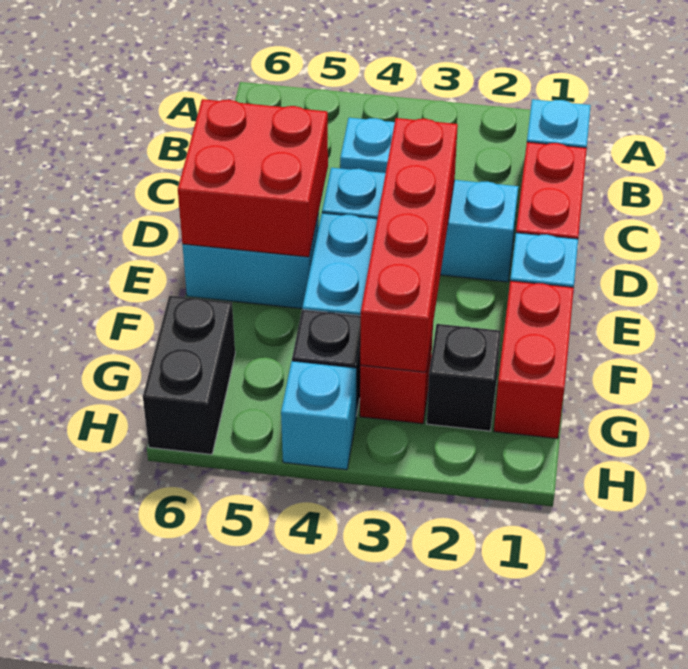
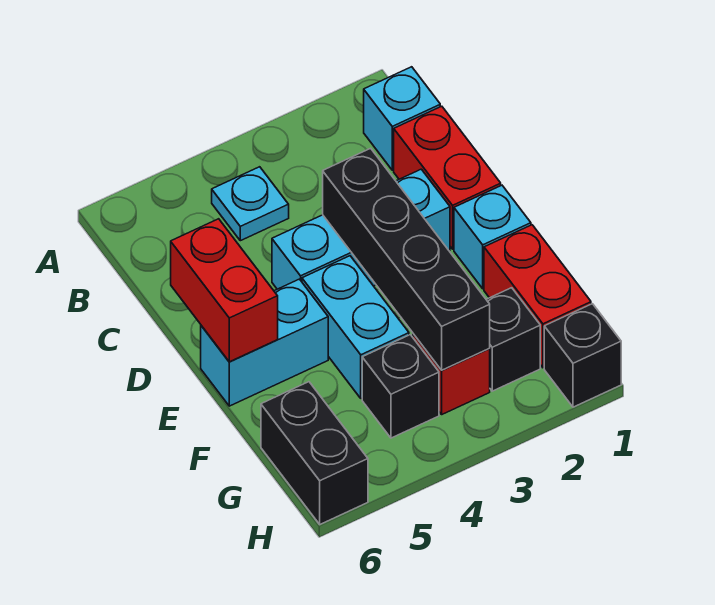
red 1x4 brick [360,118,458,372] -> black 1x4 brick [323,148,490,370]
red 2x2 brick [178,99,328,257] -> red 1x2 brick [171,219,278,362]
none -> black 1x1 brick [544,304,621,407]
cyan 1x1 brick [281,361,357,470] -> none

